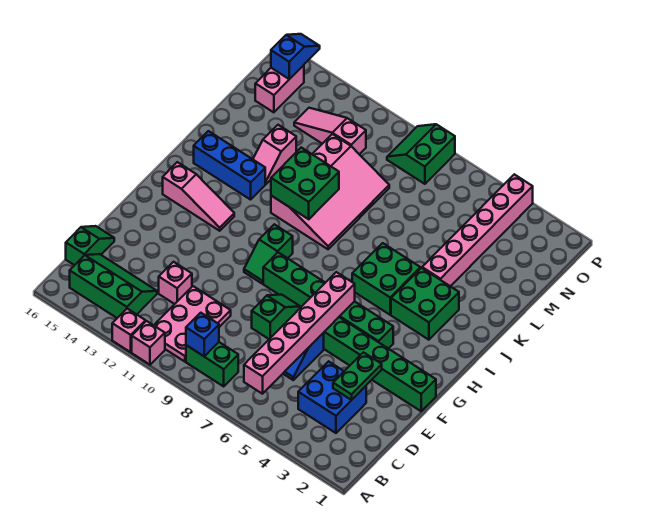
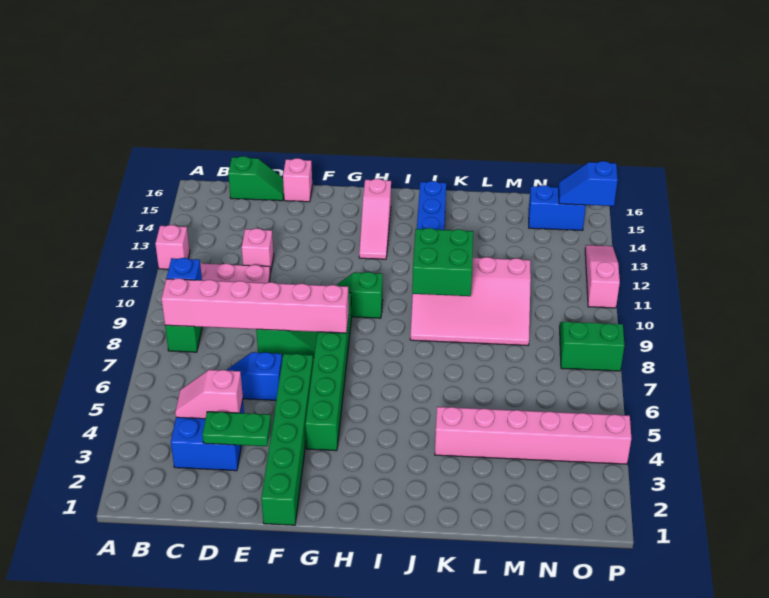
pink 1x1 brick [132,321,165,365] -> pink 1x1 brick moved to [283,158,312,202]
pink 1x6 brick [244,272,355,394] -> pink 1x6 brick moved to [161,278,349,333]
green 2x3 slope [70,254,157,318] -> none
green 2x2 brick [391,268,459,340] -> none
green 2x2 brick [352,243,420,315] -> none
pink 1x2 slope [253,125,296,184] -> pink 1x2 slope moved to [175,370,243,419]
pink 1x3 slope [294,108,366,154] -> pink 1x3 slope moved to [585,245,620,308]
pink 1x2 brick [255,65,304,112] -> blue 1x2 brick [529,185,586,230]
blue 1x2 slope [271,34,320,79] -> blue 1x2 slope turned to [559,161,618,206]

